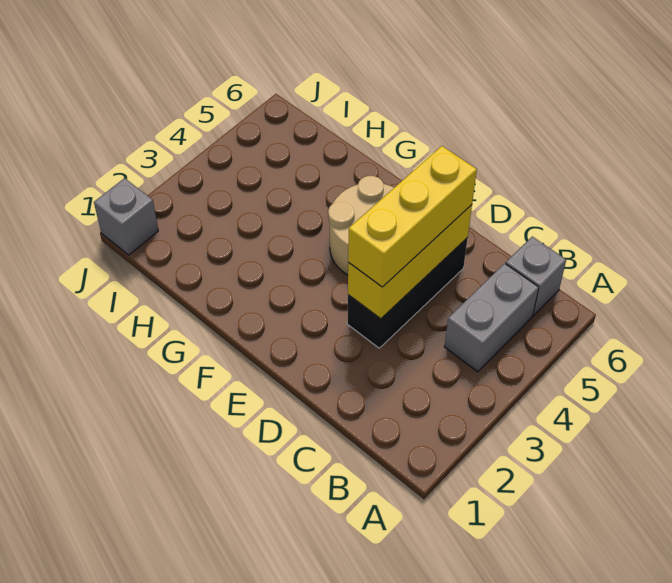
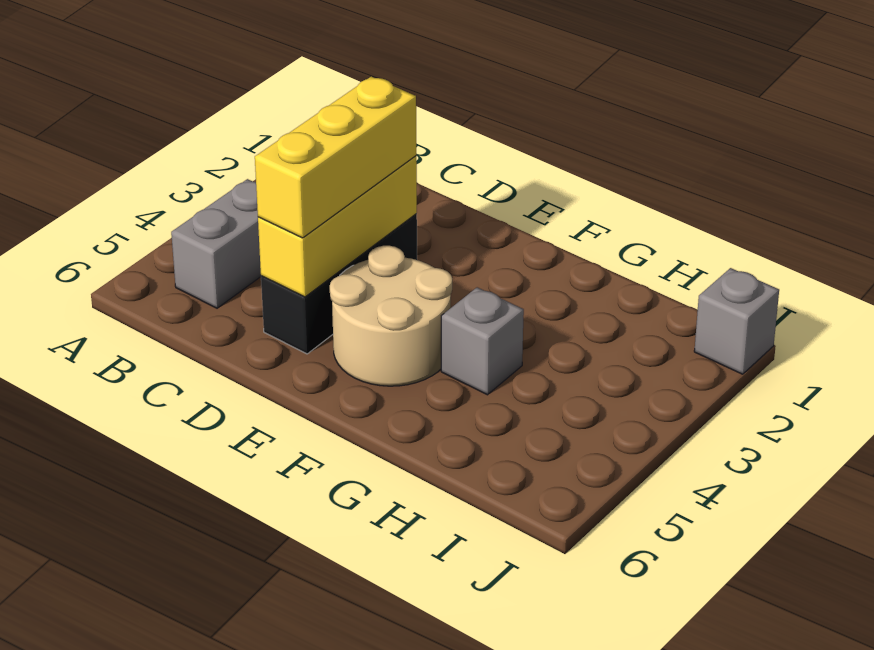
grey 1x1 brick [506,237,566,315] -> grey 1x1 brick moved to [441,287,524,395]

